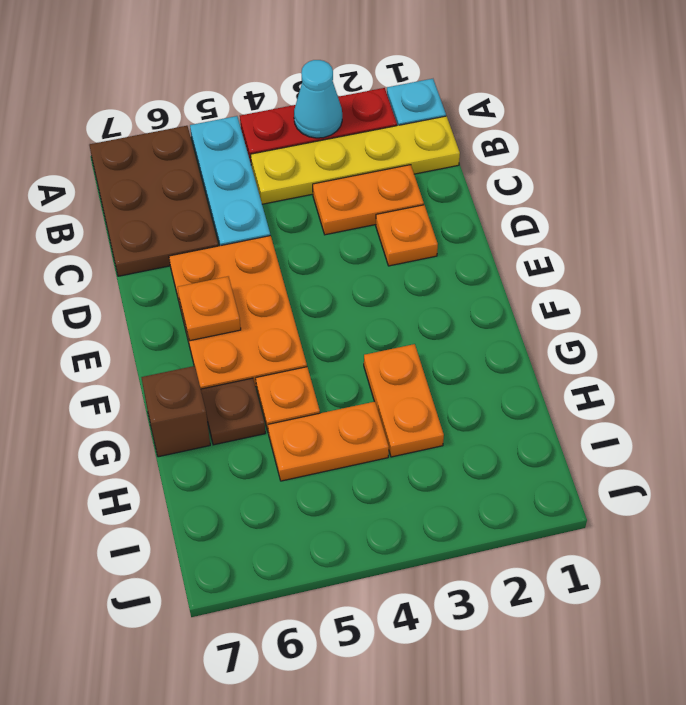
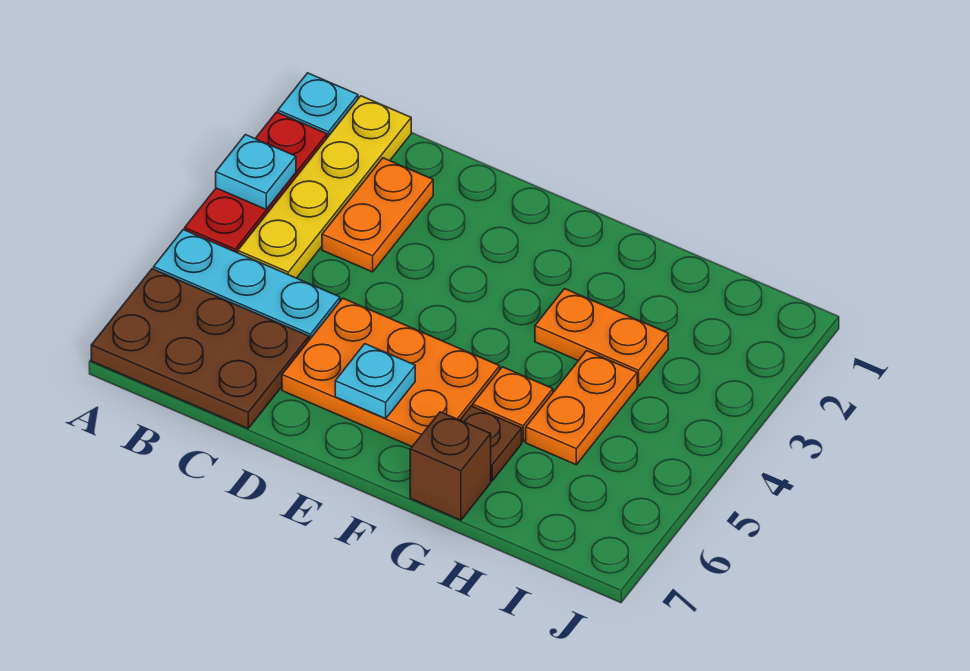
cyan 1x1 cone [294,60,342,138] -> cyan 1x1 plate [216,135,296,209]
orange 1x1 plate [376,205,438,266] -> none
orange 1x1 plate [178,277,241,341] -> cyan 1x1 plate [335,344,415,418]

